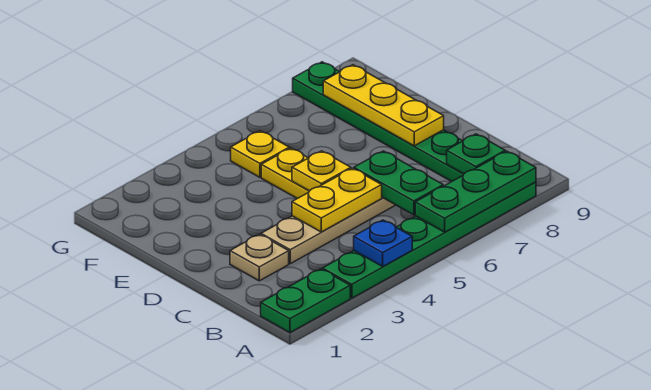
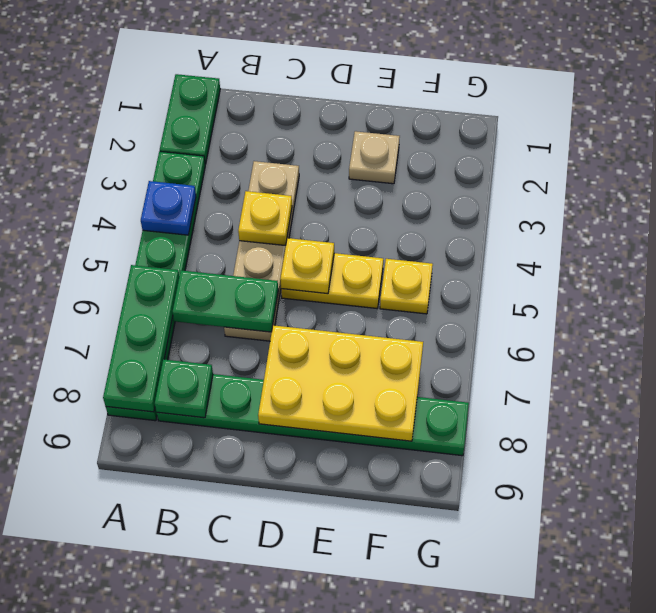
tan 1x1 plate [230,234,289,281] -> tan 1x1 plate moved to [349,131,400,184]
yellow 1x2 plate [292,168,382,232] -> yellow 1x1 plate [238,191,292,246]
yellow 1x3 plate [323,65,444,146] -> yellow 2x3 plate [258,325,423,441]

